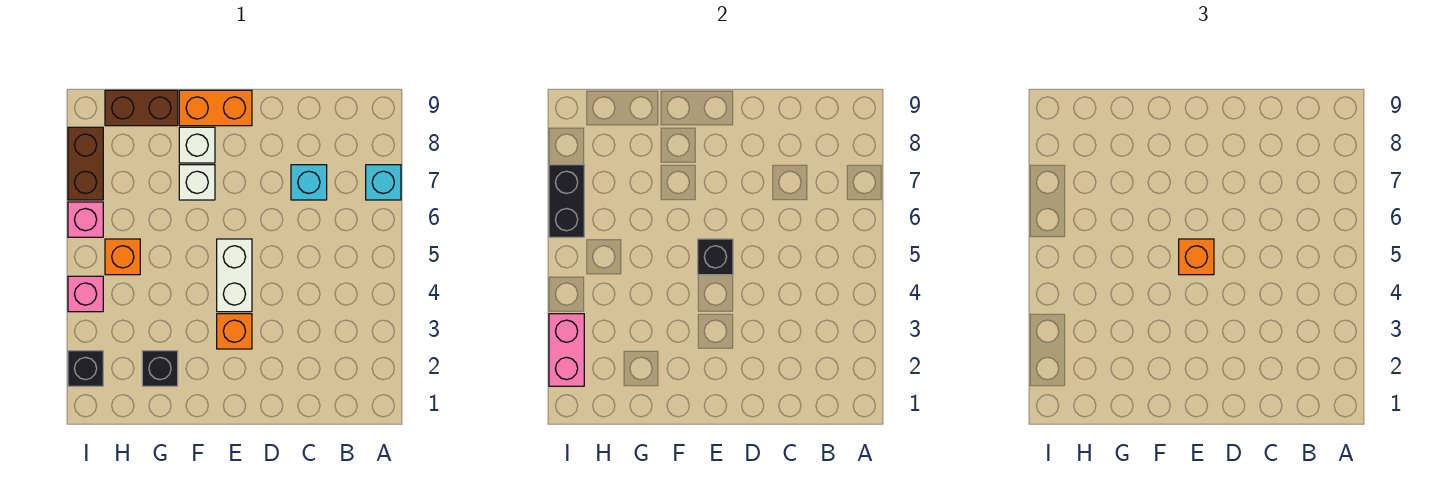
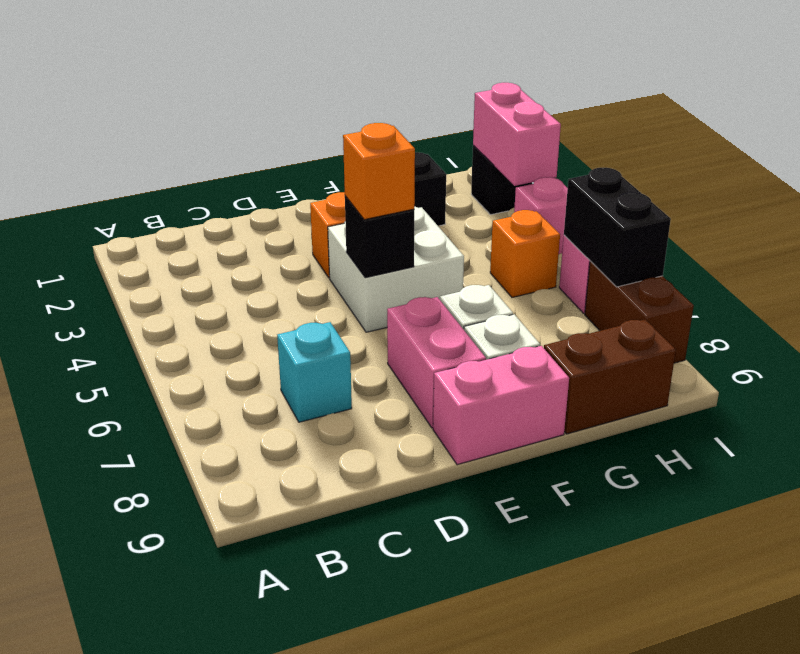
cyan 1x1 brick [366,165,401,200] -> none
white 1x2 brick [217,239,252,312] -> white 2x2 brick [328,207,464,332]
none -> pink 1x2 brick [387,297,486,428]
orange 1x2 brick [179,90,252,126] -> pink 1x2 brick [433,346,569,465]

